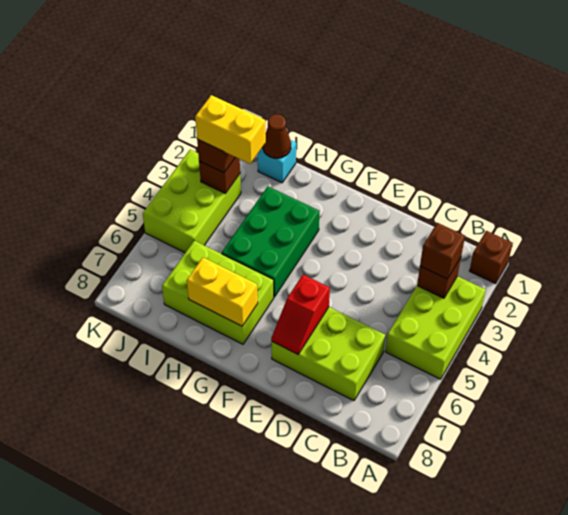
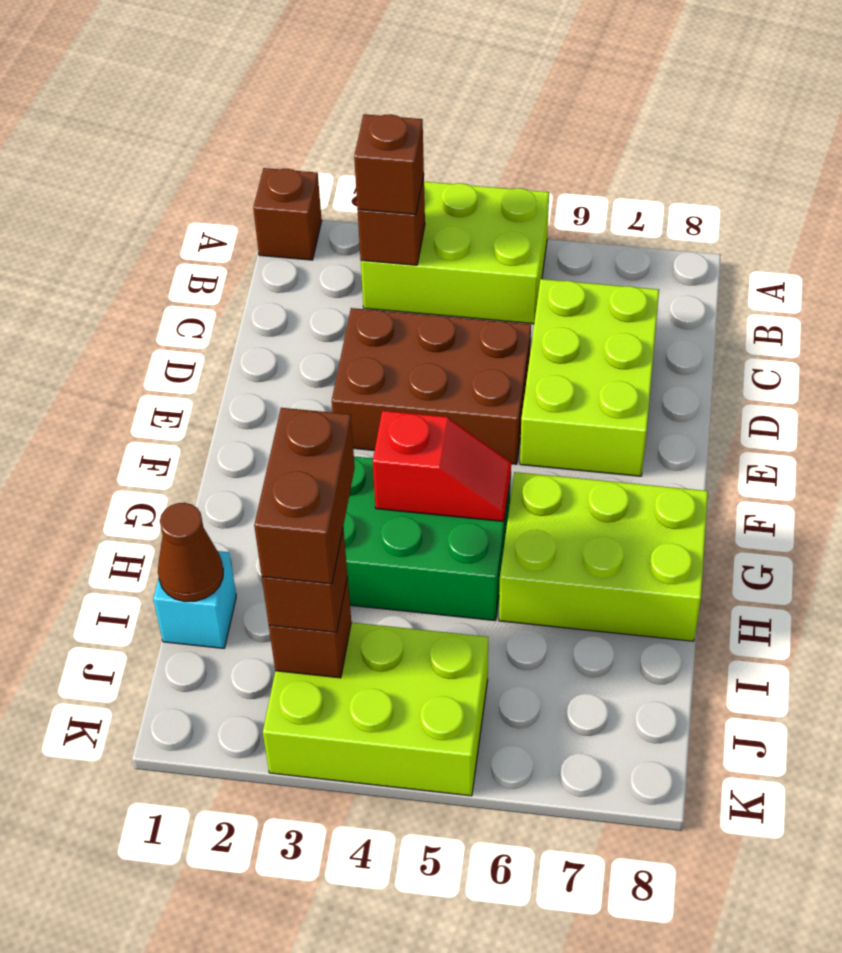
none -> brown 2x3 brick [332,308,531,464]
red 1x2 slope [271,274,330,354] -> red 1x2 slope moved to [373,411,511,521]
lime 2x3 brick [162,241,274,344] -> lime 2x3 brick turned to [499,472,708,641]
yellow 1x2 brick [187,258,258,326] -> none
yellow 1x2 brick [195,95,266,164] -> brown 1x2 brick [254,408,355,584]

